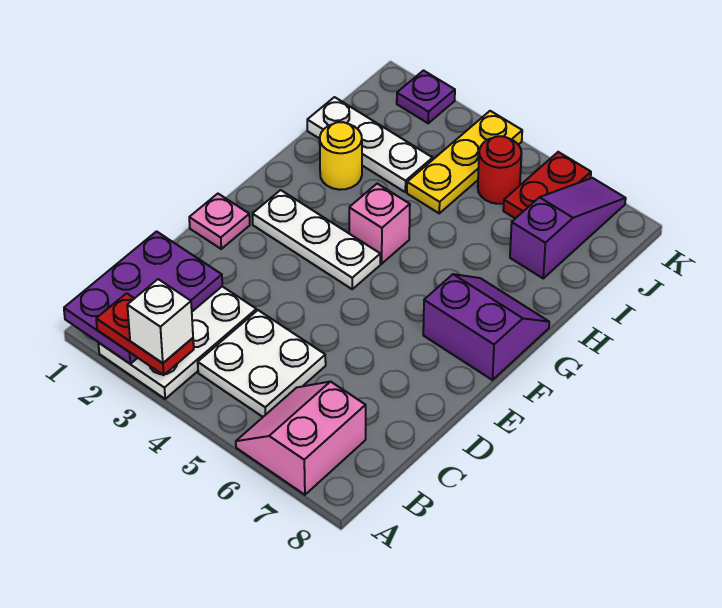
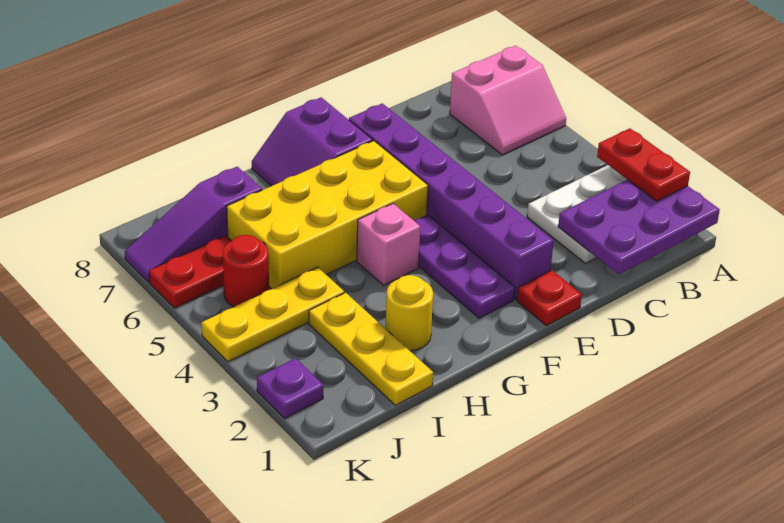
white 1x1 brick [127,279,193,363] -> none
white 2x2 plate [198,310,326,417] -> none
pink 1x1 plate [189,194,250,249] -> red 1x1 plate [517,270,582,326]
none -> purple 1x6 brick [349,103,554,300]
white 1x3 plate [252,190,380,289] -> purple 1x3 plate [415,215,515,318]
none -> yellow 2x4 brick [227,141,428,289]
white 1x3 plate [307,97,433,192] -> yellow 1x3 plate [309,293,433,405]

